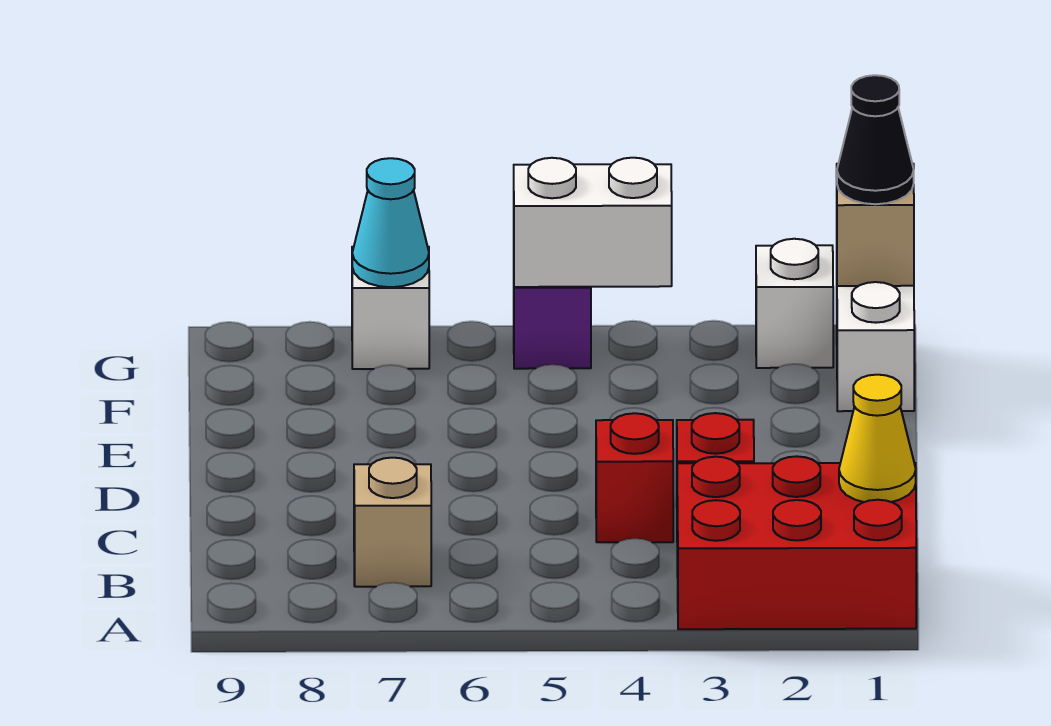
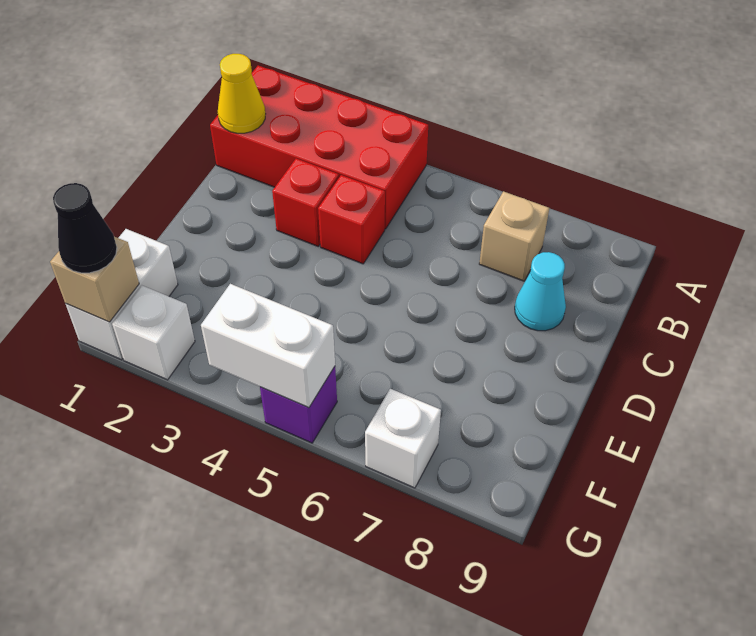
red 2x3 brick [677,456,916,629] -> red 2x4 brick [210,66,428,229]
cyan 1x1 cone [352,158,429,287] -> cyan 1x1 cone moved to [515,252,566,331]

